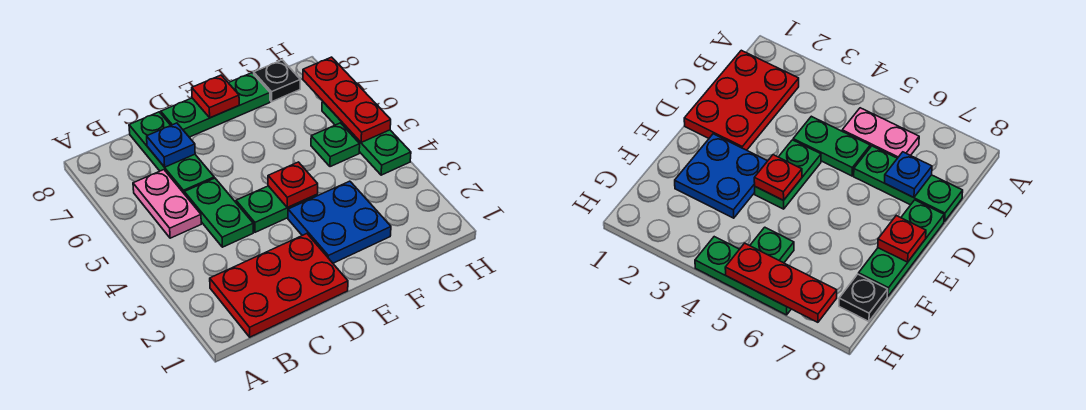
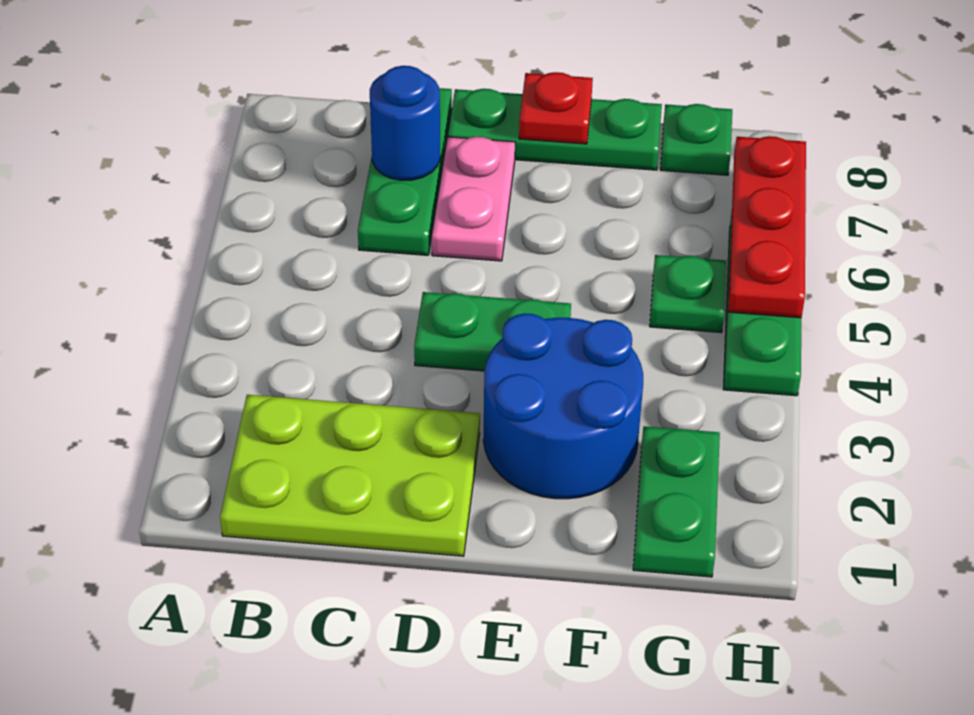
red 2x3 plate [210,234,348,337] -> lime 2x3 plate [220,395,480,556]
pink 1x2 plate [133,170,201,238] -> pink 1x2 plate moved to [432,137,515,261]
green 1x2 plate [184,178,253,247] -> green 1x2 plate moved to [633,426,720,577]
blue 1x1 plate [147,123,195,167] -> blue 1x1 round brick [370,66,440,180]
blue 2x2 plate [288,181,391,263] -> blue 2x2 round brick [483,313,643,499]
red 1x1 plate [268,162,318,208] -> none
black 1x1 plate [254,60,300,102] -> green 1x1 plate [660,104,732,175]

